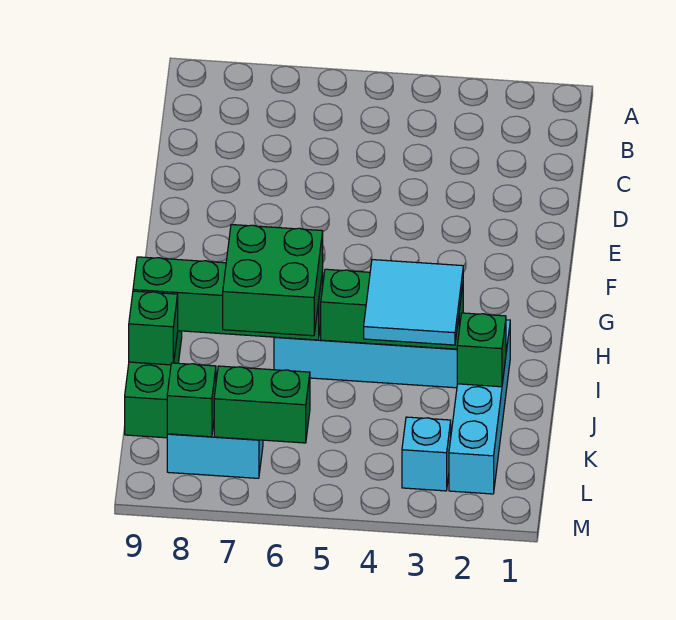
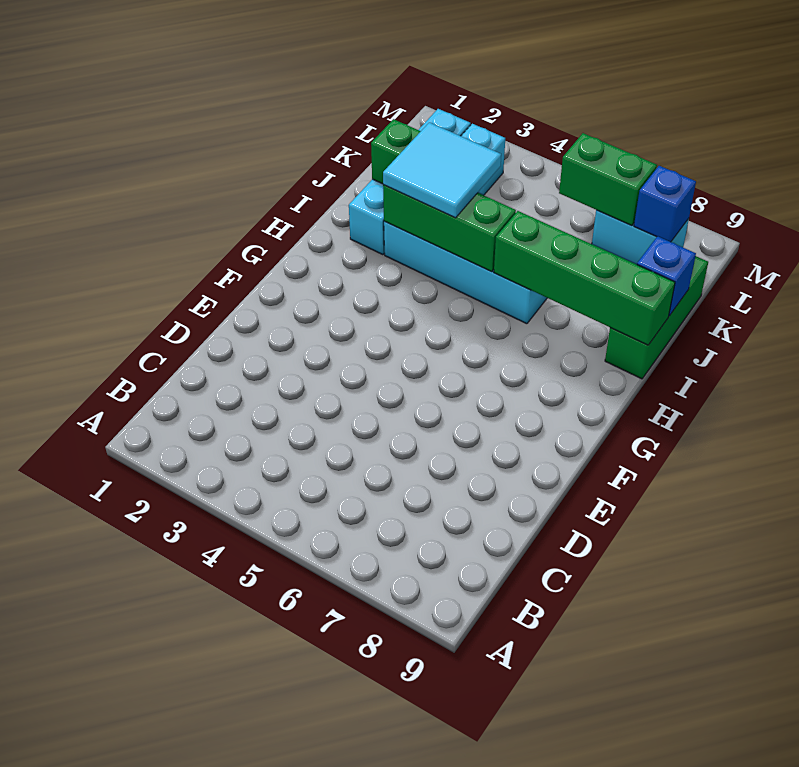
green 2x2 brick [223,225,323,336] -> none
green 1x1 brick [129,291,178,365] -> blue 1x1 brick [637,236,696,316]
green 1x1 brick [167,363,216,437] -> blue 1x1 brick [634,166,696,242]

